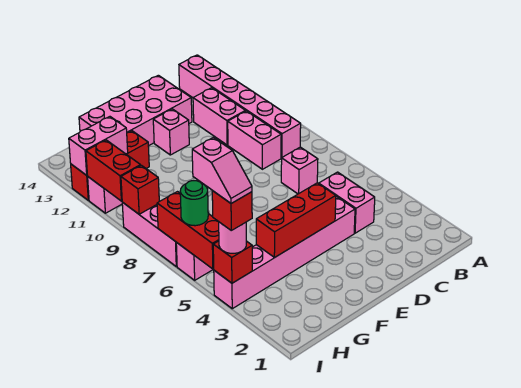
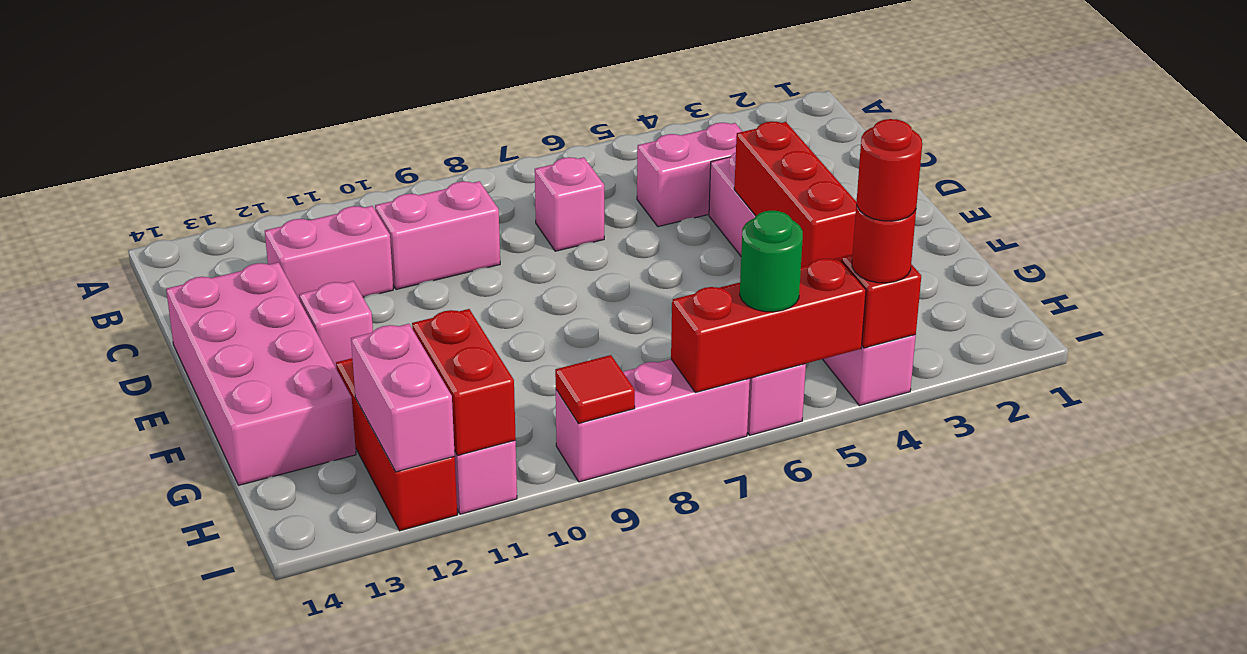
pink 1x6 brick [179,55,301,158] -> none
pink 1x1 round brick [219,222,246,253] -> red 1x1 round brick [852,203,916,283]
red 1x1 brick [212,191,252,230] -> red 1x1 round brick [857,119,922,221]
pink 1x2 slope [192,137,252,203] -> none
red 1x1 brick [121,165,159,214] -> red 1x1 tile [555,355,635,424]
red 1x2 brick [86,140,141,201] -> red 1x2 brick turned to [412,309,516,455]

